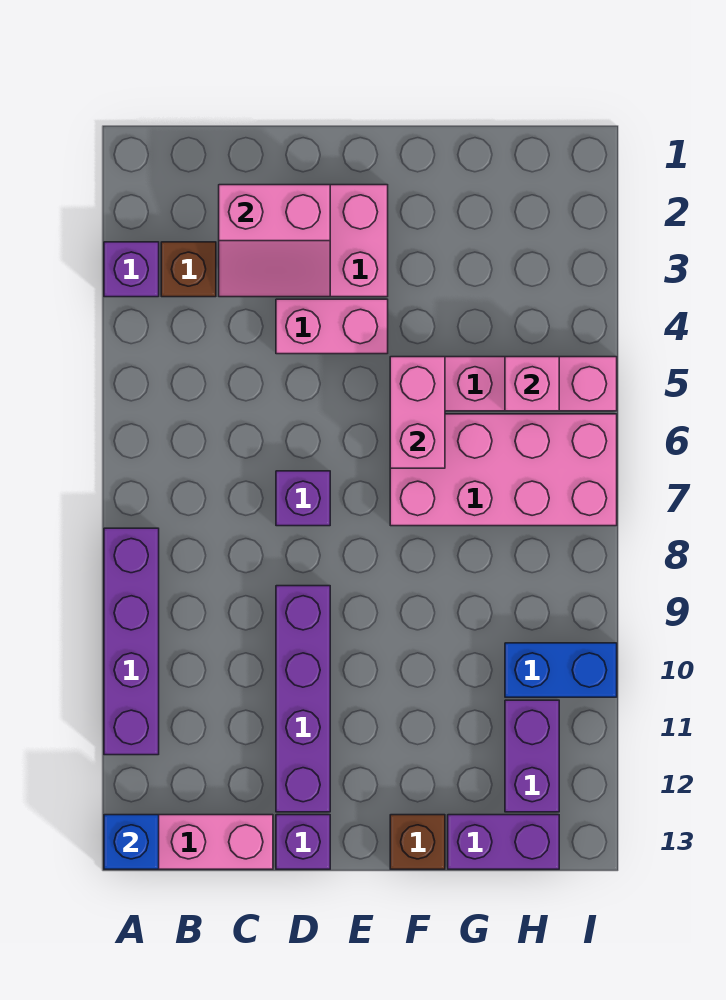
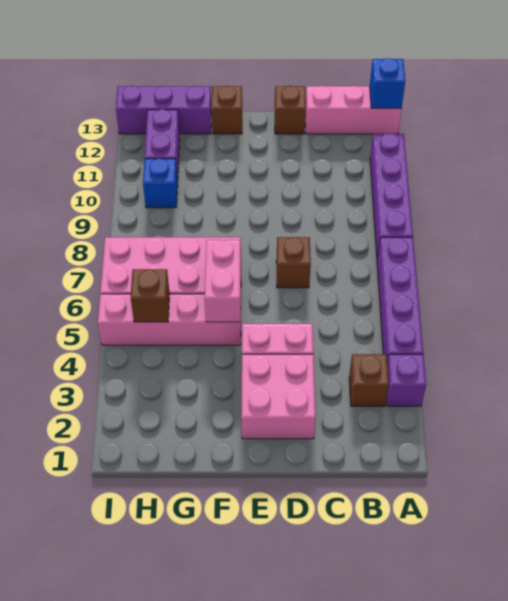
pink 2x2 slope [219,185,330,297] -> none
purple 1x1 brick [276,471,330,526] -> brown 1x1 brick [276,237,311,288]
purple 1x4 brick [276,586,330,812] -> purple 1x4 brick moved to [377,237,423,361]
purple 1x1 brick [276,815,330,869] -> brown 1x1 brick [275,86,306,134]
purple 1x2 brick [448,815,559,869] -> purple 1x3 brick [116,86,212,134]
pink 1x1 brick [505,357,559,411] -> brown 1x1 brick [131,269,170,322]
blue 1x2 brick [505,643,617,697] -> blue 1x1 brick [143,158,178,208]

